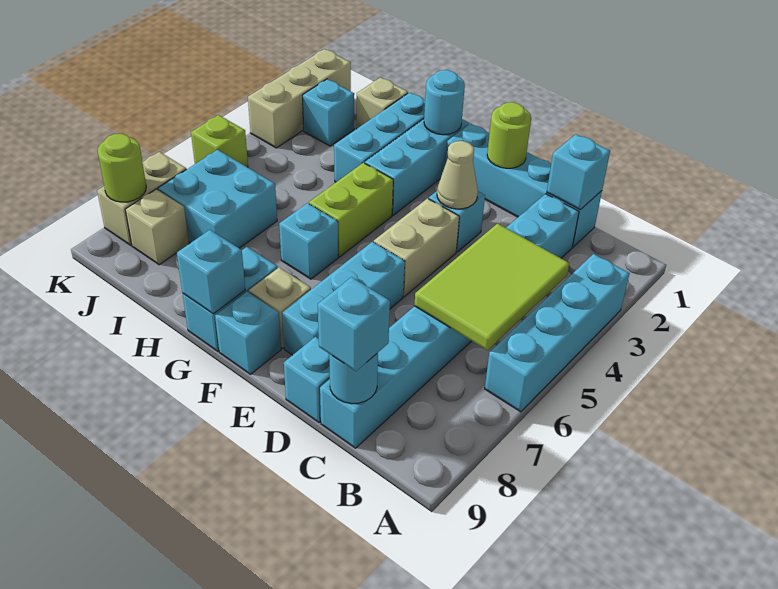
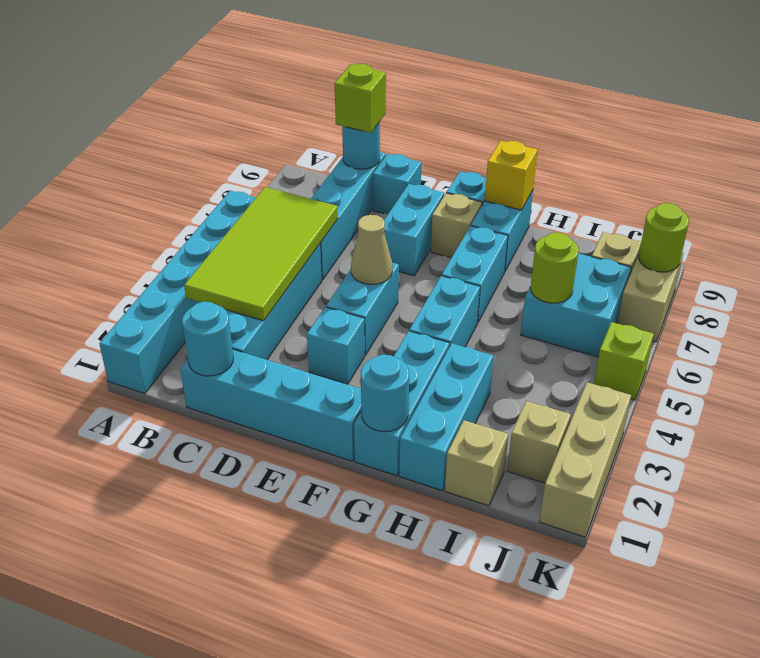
cyan 1x4 brick [485,254,630,412] -> cyan 1x6 brick [99,191,256,394]
lime 2x3 tile [414,224,569,351] -> lime 2x4 tile [184,187,338,321]
cyan 1x1 brick [547,134,610,210] -> cyan 1x1 round brick [182,302,233,376]
cyan 1x1 brick [318,277,390,371] -> lime 1x1 brick [335,64,386,133]
lime 1x1 round brick [487,102,531,168] -> lime 1x1 round brick moved to [530,232,579,303]
tan 1x1 cone [437,141,478,209] -> tan 1x1 cone moved to [351,215,392,284]
tan 1x2 brick [374,198,459,297] -> cyan 1x2 brick [326,263,399,355]
cyan 1x3 brick [282,242,405,355] -> cyan 1x2 brick [384,184,444,276]
lime 1x2 brick [309,163,393,257] -> cyan 1x2 brick [409,276,480,347]
cyan 1x1 brick [279,203,338,279] -> cyan 1x2 brick [442,226,508,323]
cyan 1x1 brick [177,230,245,314] -> yellow 1x1 brick [485,141,538,210]
cyan 1x1 brick [302,79,354,146] -> tan 1x1 brick [507,401,571,483]

